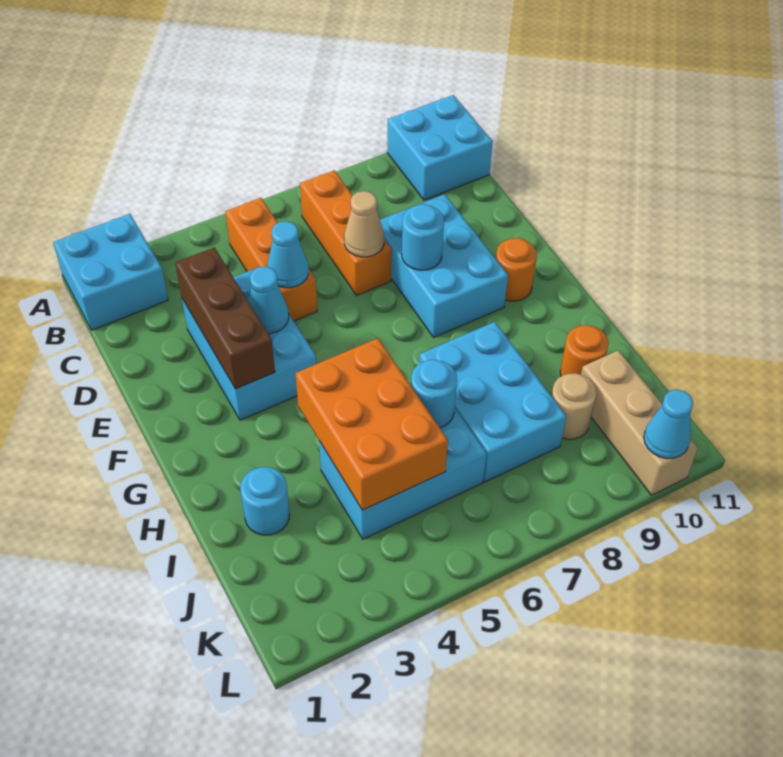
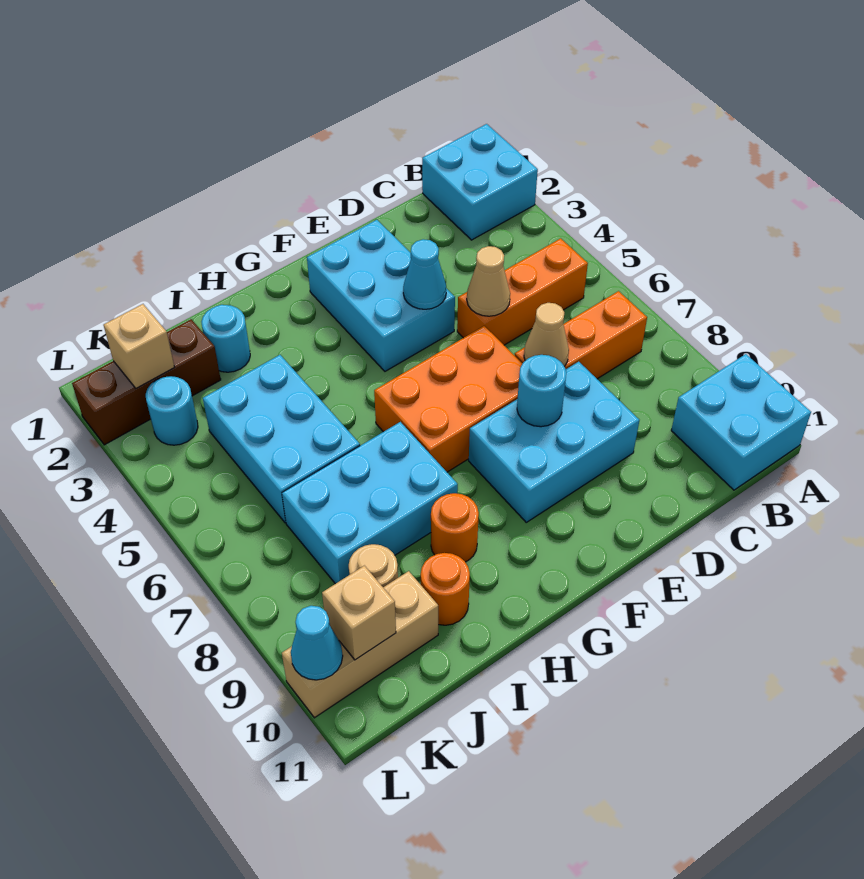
cyan 2x3 brick [182,268,316,420] -> cyan 2x3 brick turned to [307,220,455,371]
brown 1x3 brick [175,247,275,389] -> brown 1x3 brick moved to [72,319,221,445]
cyan 1x1 cone [267,221,308,288] -> tan 1x1 cone [467,246,510,316]
orange 1x1 round brick [496,238,537,301] -> orange 1x1 round brick moved to [431,493,479,562]
orange 2x3 brick [296,338,448,510] -> orange 2x3 brick moved to [374,326,522,472]
cyan 1x1 round brick [411,360,457,428] -> cyan 1x1 round brick moved to [146,376,198,445]
none -> tan 1x1 brick [104,304,175,388]
none -> tan 1x1 brick [322,566,396,660]

